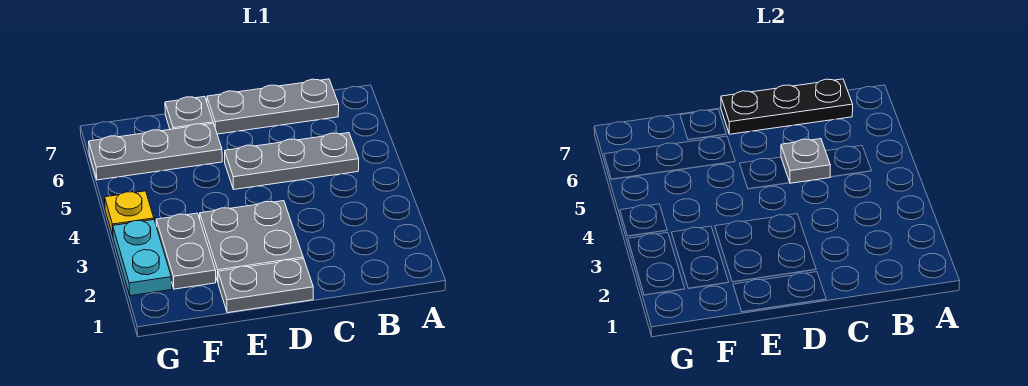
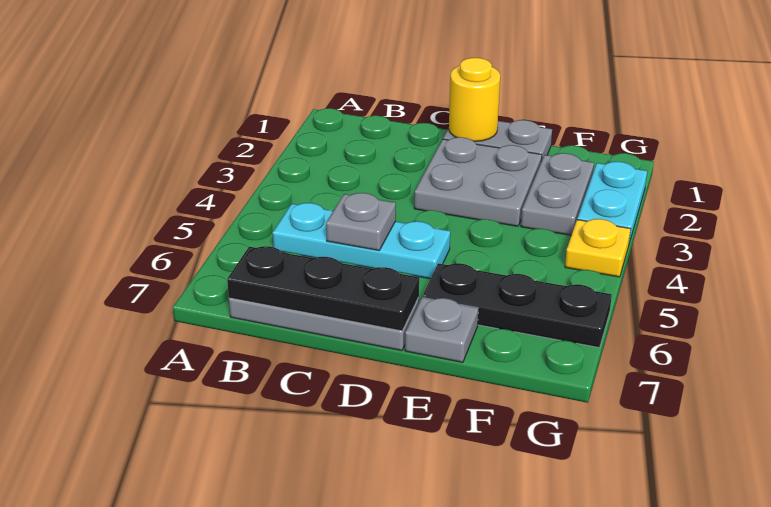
grey 1x3 plate [225,133,359,189] -> cyan 1x3 plate [273,203,450,279]
none -> yellow 1x1 round brick [449,58,500,141]
grey 1x3 plate [89,123,222,180] -> black 1x3 plate [423,263,612,348]

